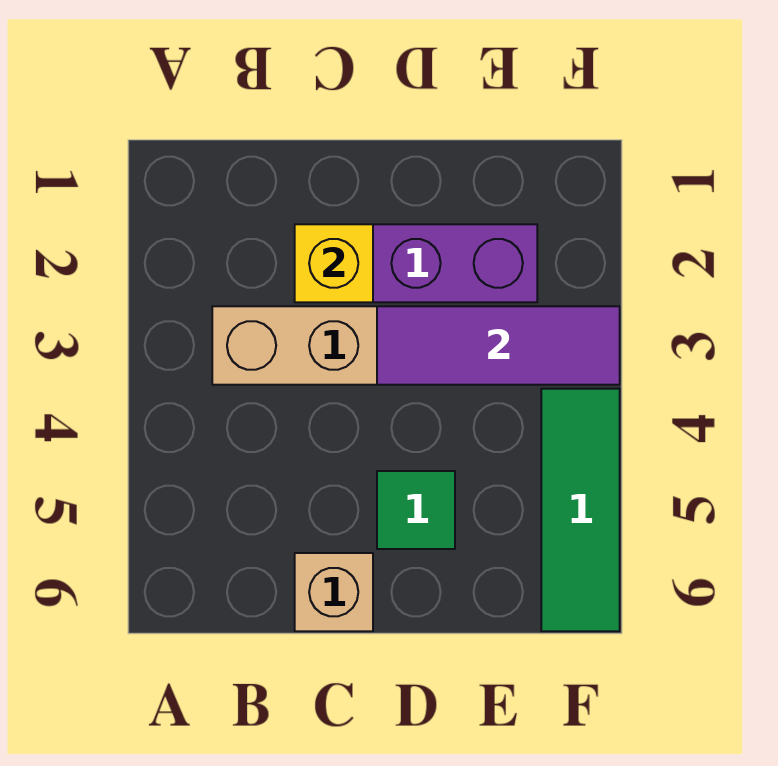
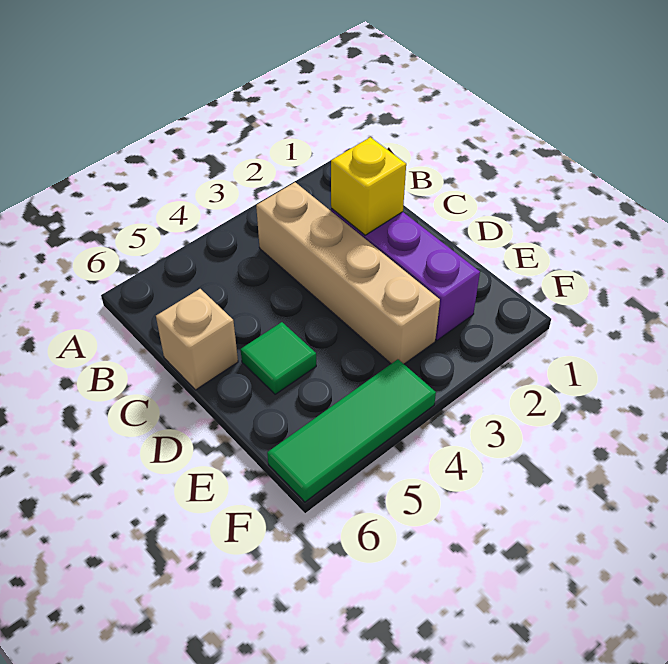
purple 1x3 tile [377,306,620,385] -> none

